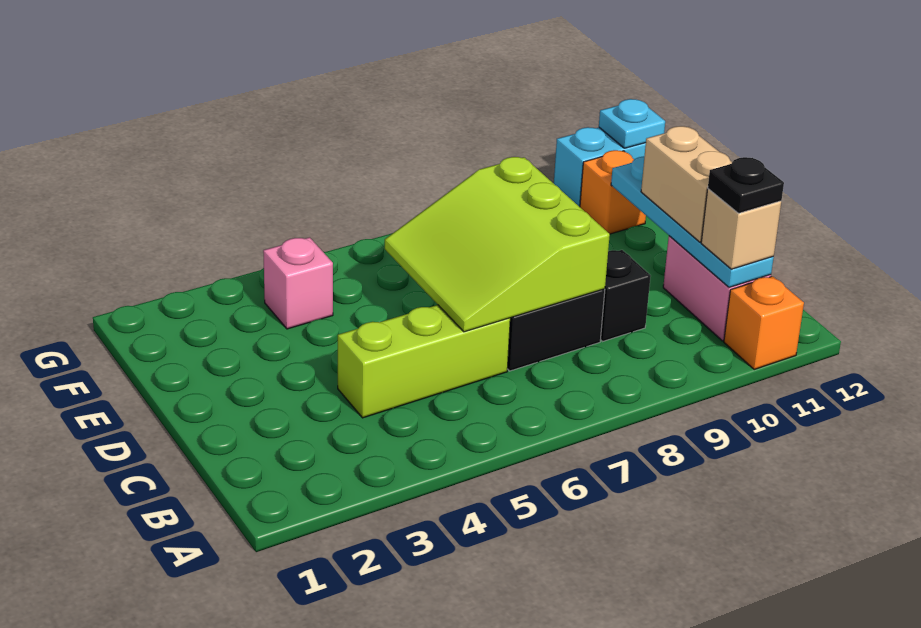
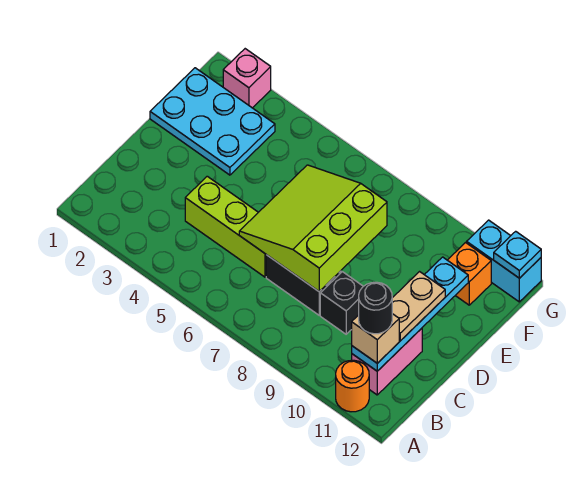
orange 1x1 brick [724,276,804,370] -> orange 1x1 round brick [336,360,369,412]
black 1x1 plate [708,157,784,213] -> black 1x1 round brick [359,282,392,334]
tan 1x2 brick [641,126,732,242] -> tan 1x2 plate [392,272,445,341]
none -> cyan 2x3 plate [150,68,275,175]
pink 1x1 brick [263,237,333,329] -> pink 1x1 brick moved to [223,49,271,108]

